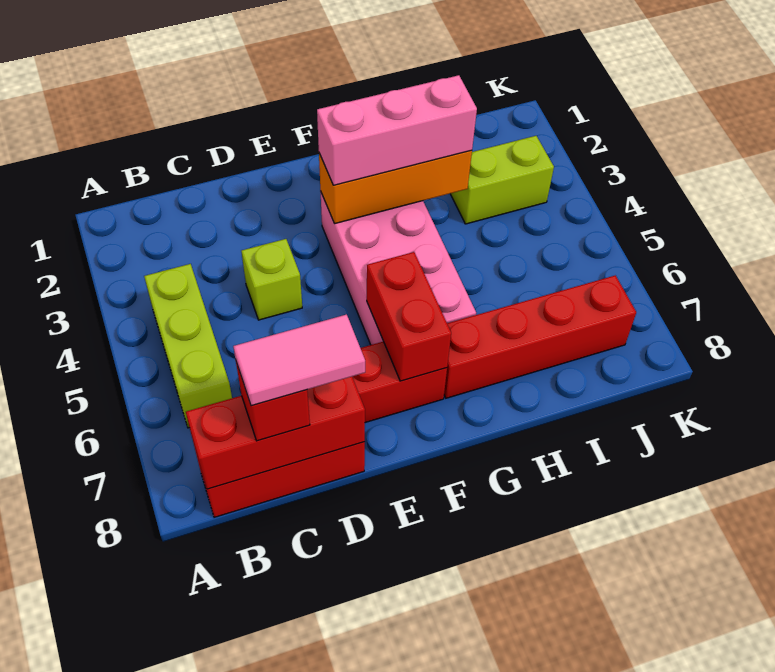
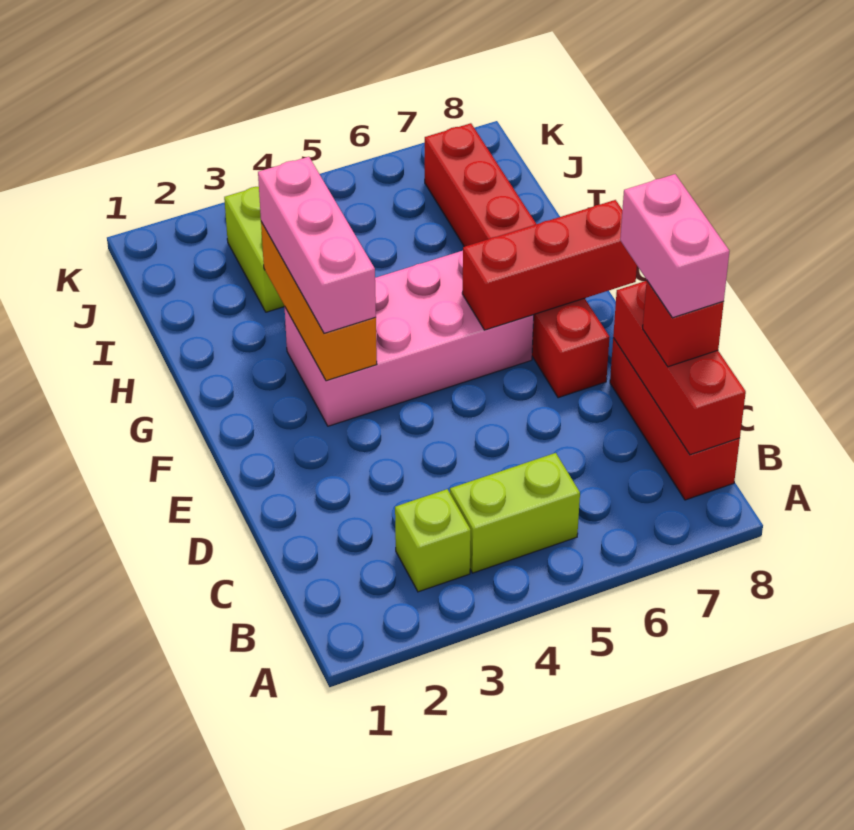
lime 1x3 brick [144,264,232,428] -> lime 1x2 brick [450,453,580,573]
pink 1x2 tile [233,314,365,406] -> pink 1x2 brick [620,174,729,318]
lime 1x1 brick [241,239,302,320] -> lime 1x1 brick moved to [395,489,471,592]
red 1x2 brick [367,252,451,381] -> red 1x3 brick [462,200,637,330]

